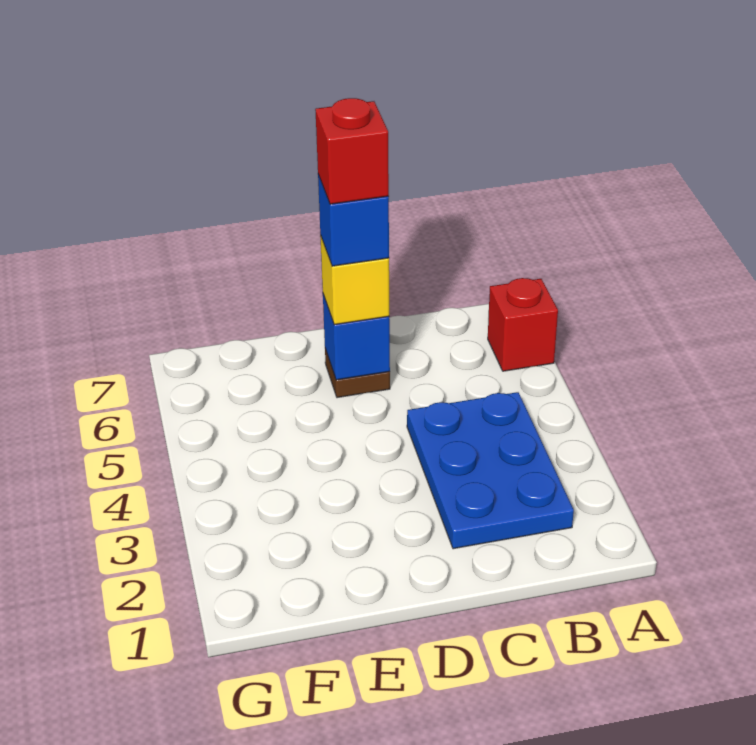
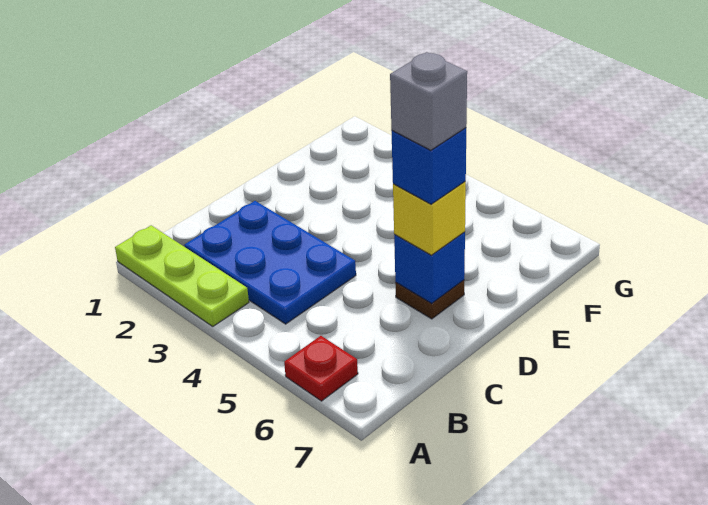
none -> lime 1x3 plate [115,225,249,326]
red 1x1 brick [488,278,558,371] -> red 1x1 plate [284,336,358,401]
red 1x1 brick [315,98,389,204] -> grey 1x1 brick [390,52,467,150]

